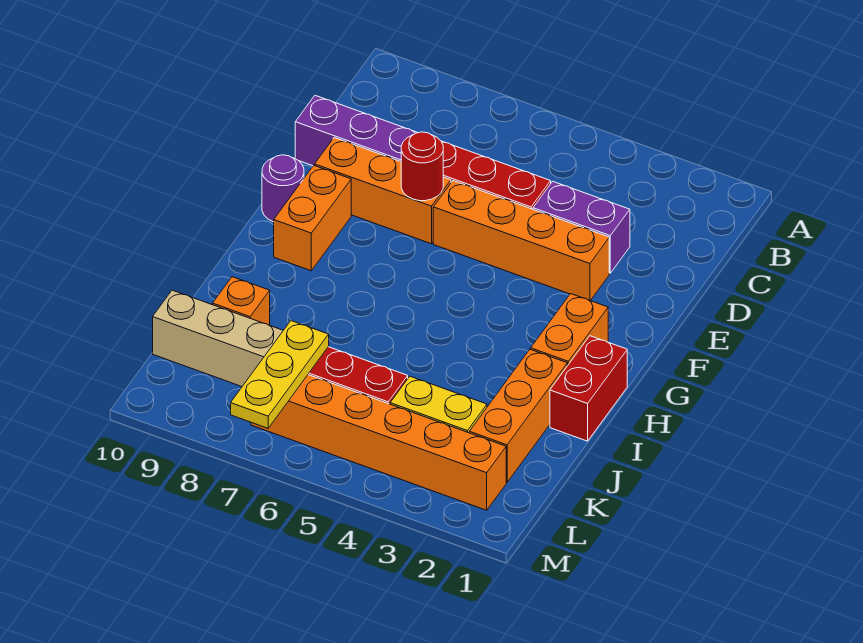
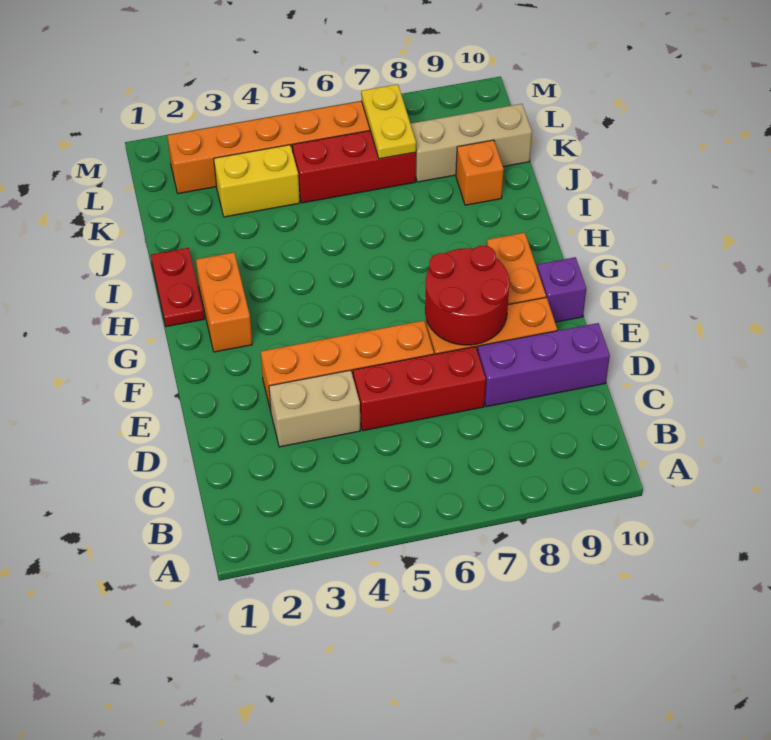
purple 1x2 brick [533,181,630,273] -> tan 1x2 brick [269,370,360,447]
red 1x1 round brick [401,132,443,201] -> red 2x2 round brick [425,246,509,345]
purple 1x1 round brick [262,155,304,222] -> purple 1x1 brick [537,257,586,322]
red 1x2 brick [550,336,627,441] -> red 1x2 plate [151,248,204,327]
orange 1x3 brick [469,349,567,482] -> none
yellow 1x3 plate [231,321,329,428] -> yellow 1x2 plate [361,84,416,159]

